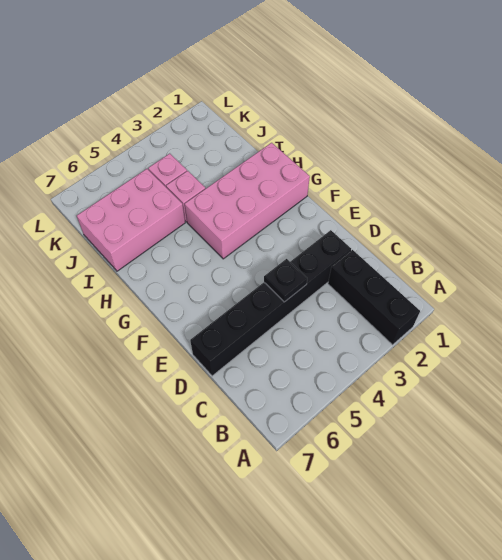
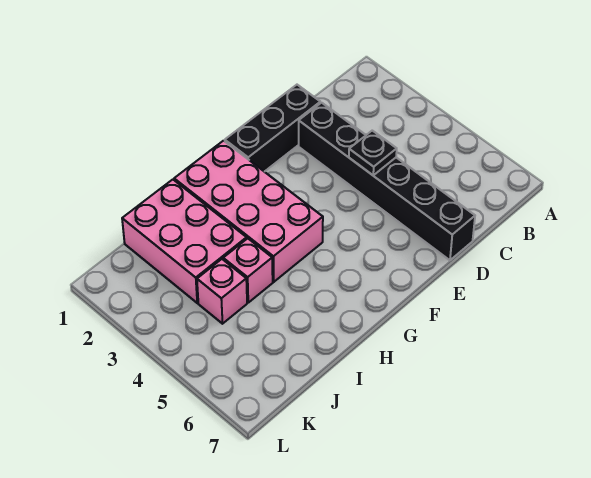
black 1x3 brick [328,250,420,345] -> black 1x3 brick moved to [225,85,320,172]
pink 2x3 brick [77,169,185,271] -> pink 2x3 brick moved to [122,180,247,303]

